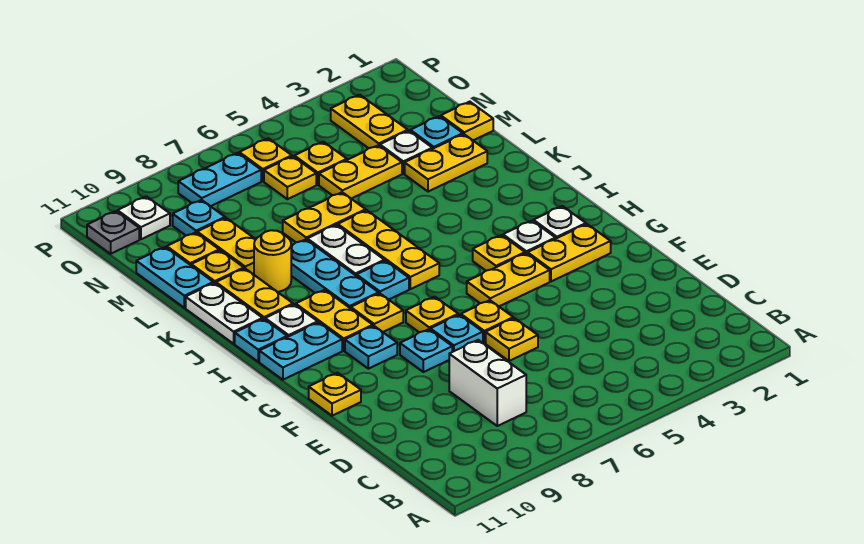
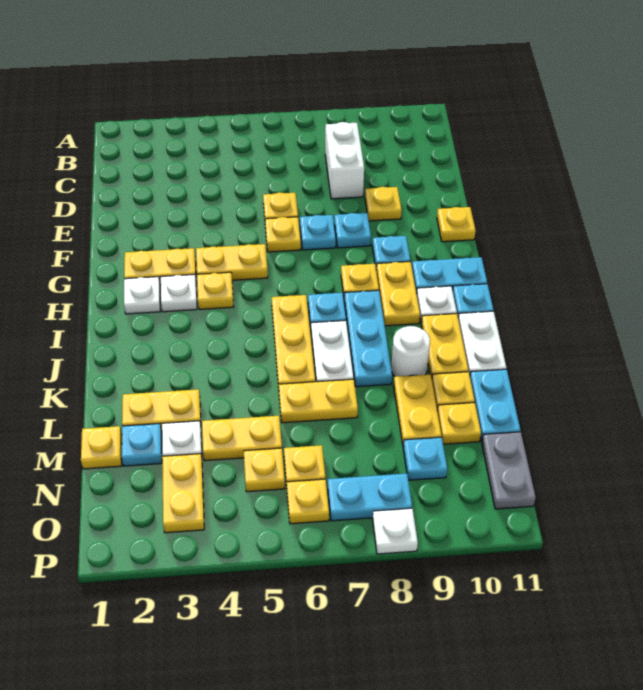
yellow 1x1 plate [406,297,458,332] -> yellow 1x1 plate moved to [365,187,402,221]
yellow 1x1 round brick [254,230,291,292] -> white 1x1 round brick [391,326,430,377]
white 1x1 plate [118,197,170,239] -> white 1x1 plate moved to [372,508,418,554]
grey 1x1 plate [87,211,139,254] -> grey 1x2 plate [482,432,536,509]

